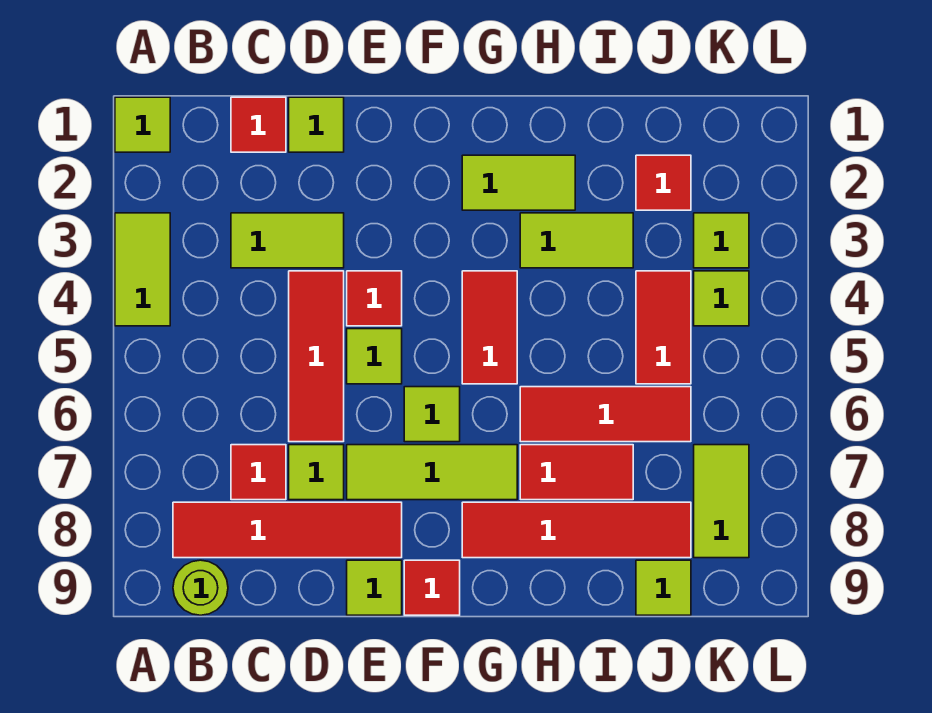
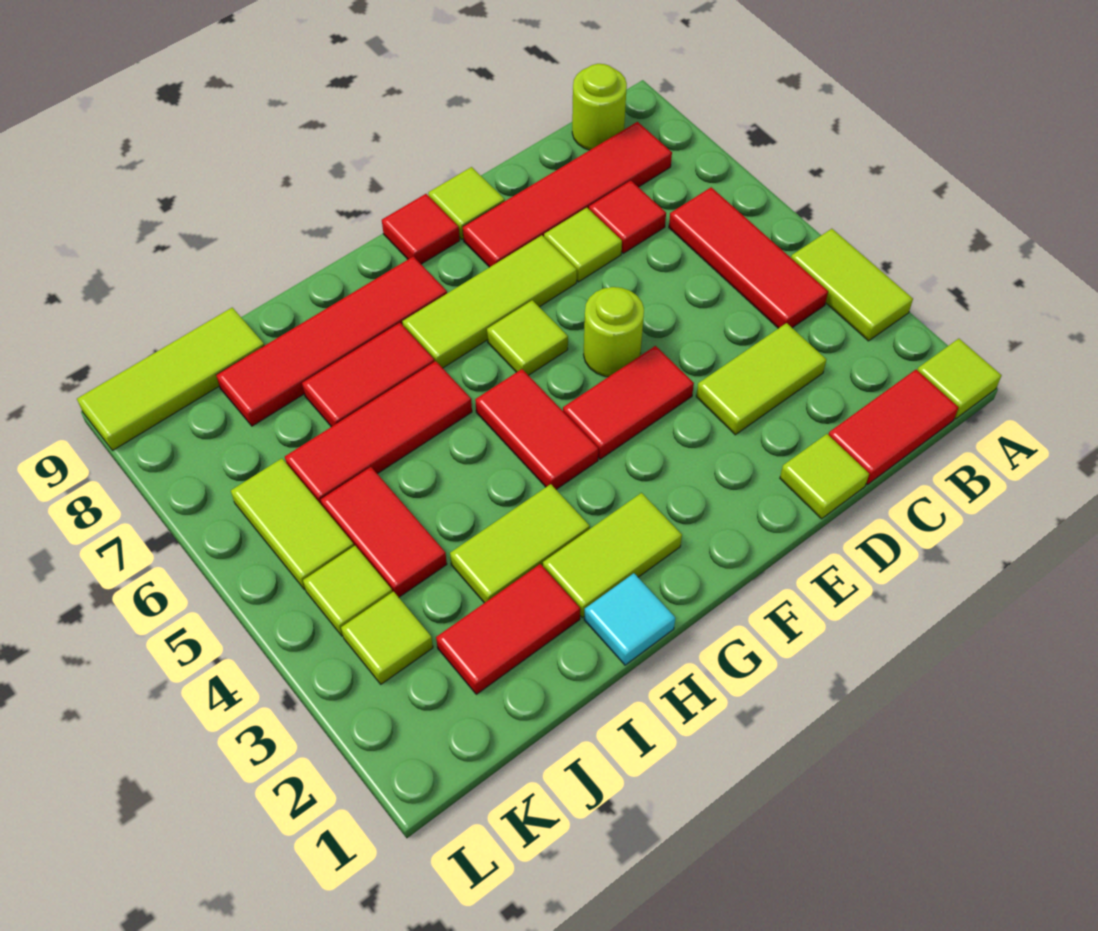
red 1x1 tile [231,97,286,152] -> red 1x2 tile [828,370,959,485]
red 1x3 tile [289,271,344,442] -> red 1x3 tile moved to [669,187,828,328]
red 1x1 tile [347,271,402,326] -> red 1x2 tile [563,346,694,459]
lime 1x1 tile [347,329,402,384] -> lime 1x1 round brick [584,287,644,377]
none -> cyan 1x1 tile [584,573,675,665]
red 1x1 tile [636,155,691,210] -> red 1x2 tile [436,564,580,694]
lime 1x1 tile [636,560,691,615] -> lime 1x3 tile [77,308,264,451]
lime 1x2 tile [694,445,749,558] -> lime 1x2 tile moved to [231,458,354,590]

